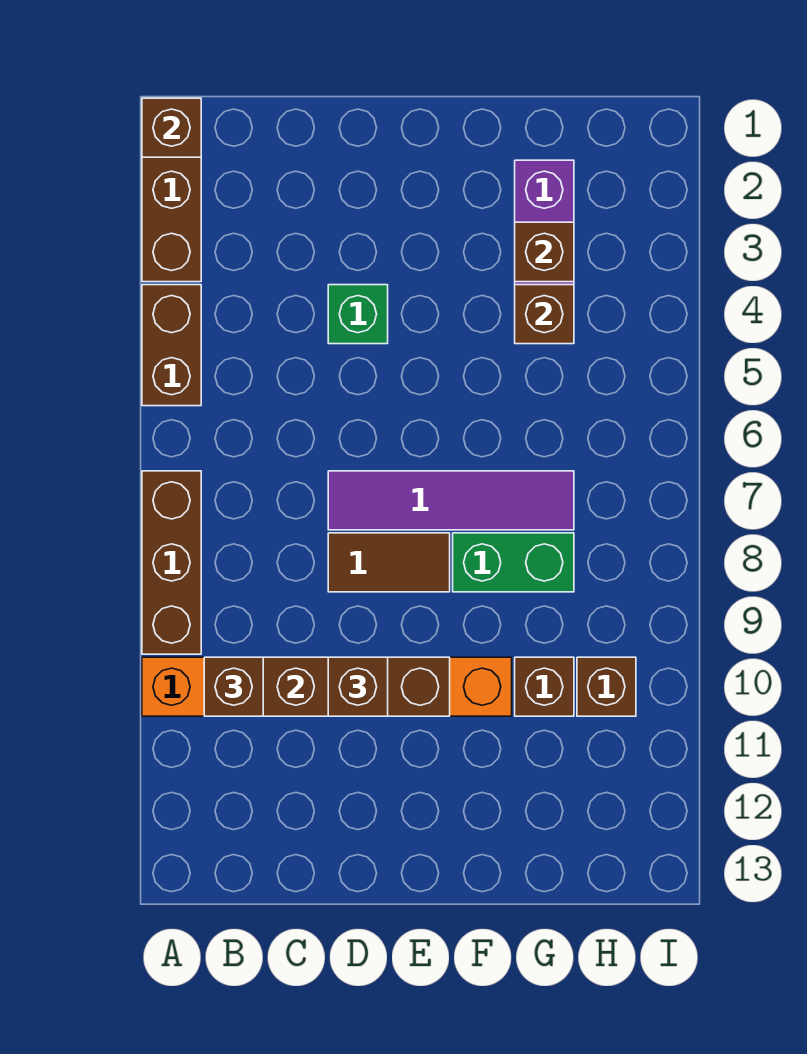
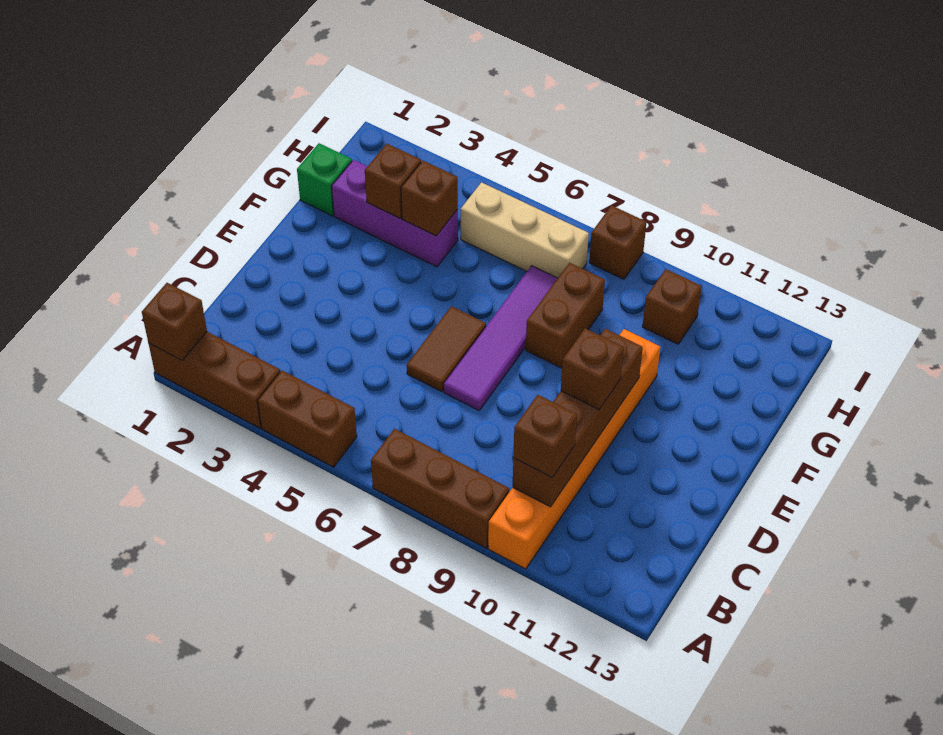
green 1x1 brick [328,285,388,344] -> green 1x1 brick moved to [297,143,352,216]
brown 1x2 tile [328,533,450,592] -> brown 1x2 tile moved to [407,306,486,392]
green 1x2 brick [453,533,574,592] -> brown 1x2 brick [526,263,605,368]
brown 1x1 brick [515,657,574,716] -> brown 1x1 brick moved to [589,206,647,279]
none -> tan 1x3 brick [461,182,589,278]

